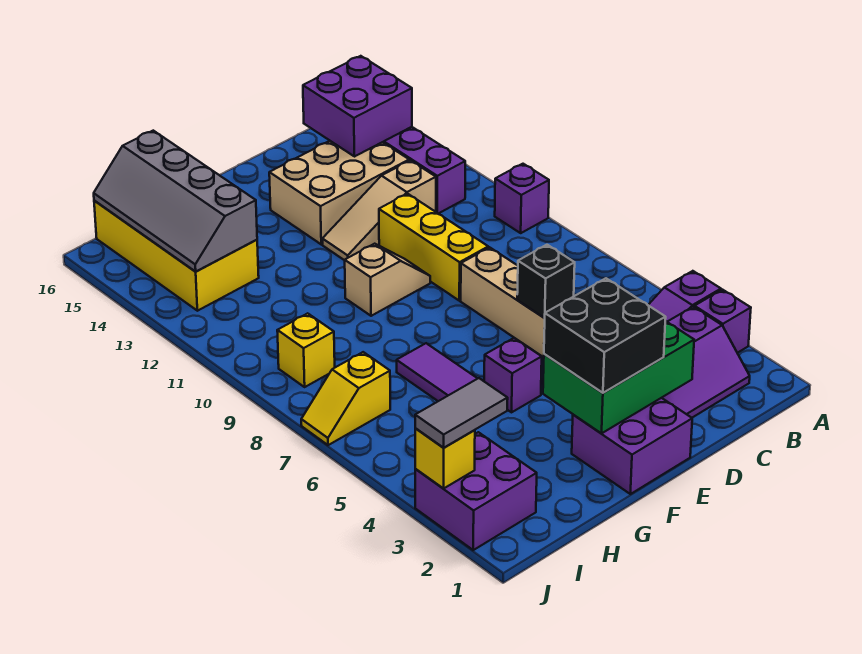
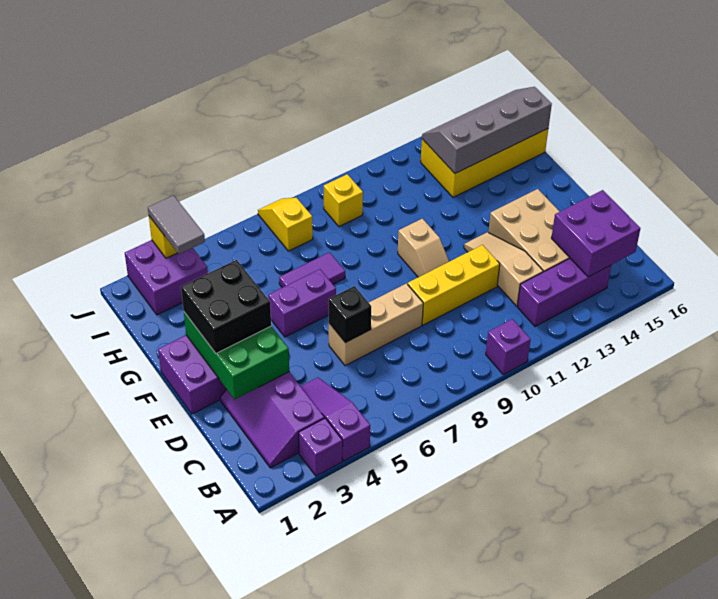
purple 1x1 brick [484,338,542,412] -> purple 1x2 brick [268,269,336,337]

